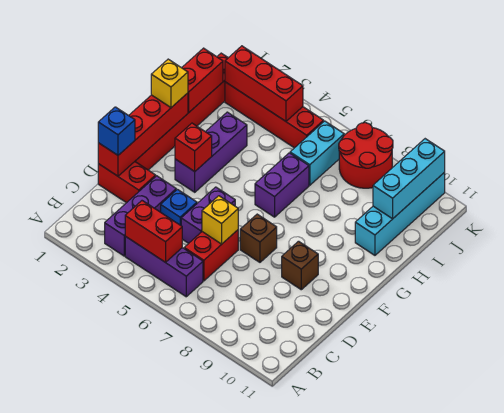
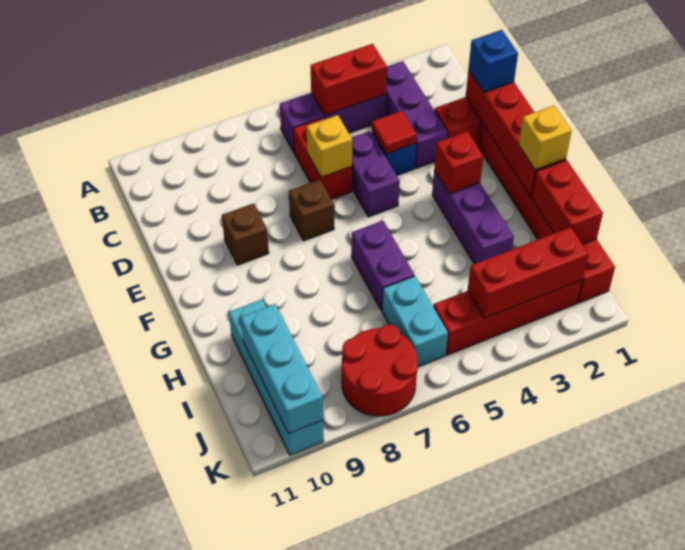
none -> red 1x1 tile [372,111,417,154]

